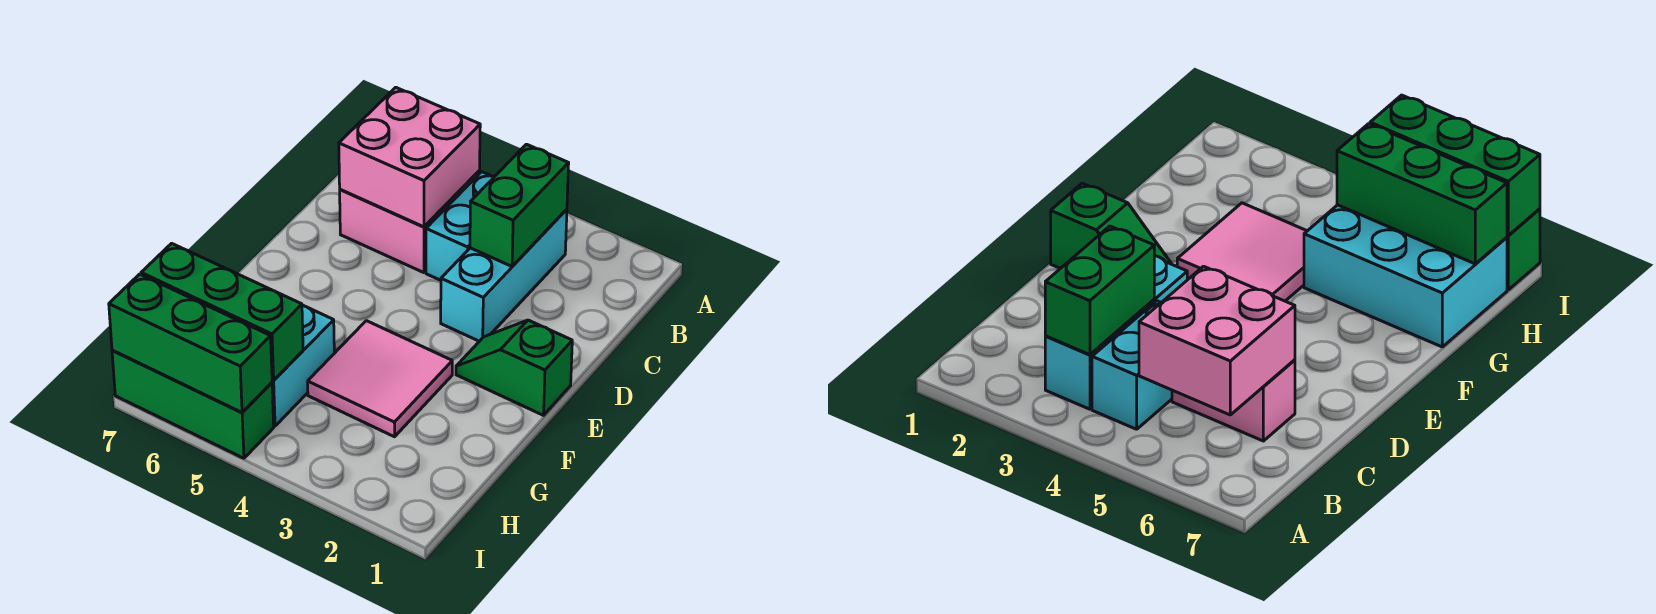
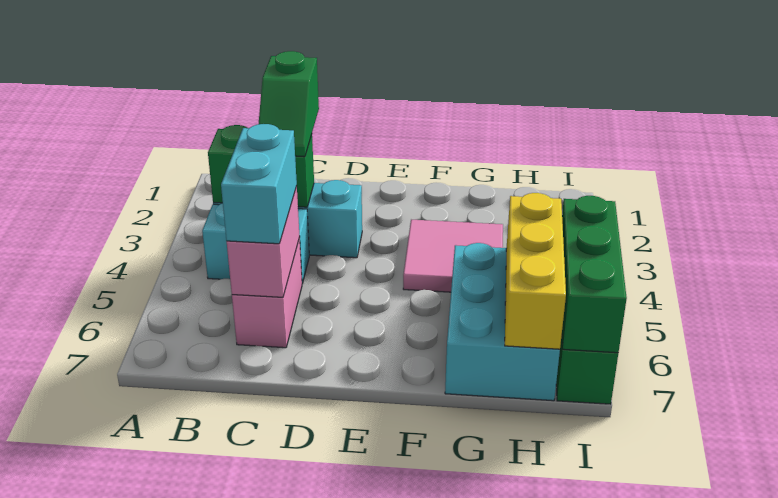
pink 2x2 brick [339,87,480,227] -> pink 1x2 brick [227,186,300,297]
none -> cyan 1x2 brick [221,124,297,244]
green 1x2 slope [456,320,572,415] -> green 1x2 slope moved to [259,51,319,157]
green 1x3 brick [141,243,303,380] -> yellow 1x3 brick [505,193,566,349]

